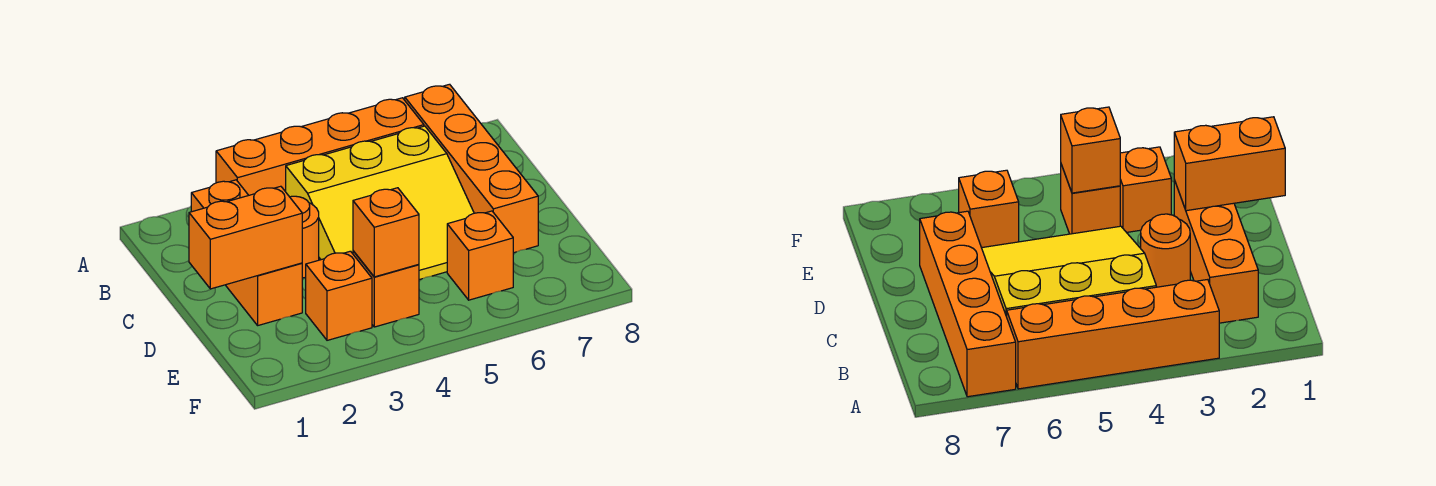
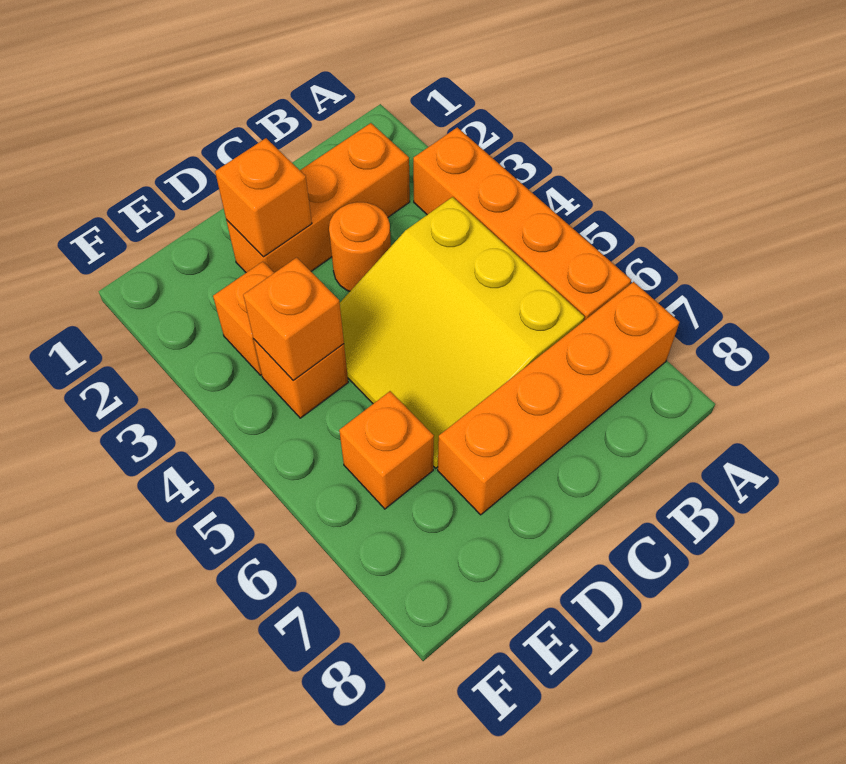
orange 1x2 brick [189,186,302,289] -> orange 1x1 brick [215,138,312,257]

